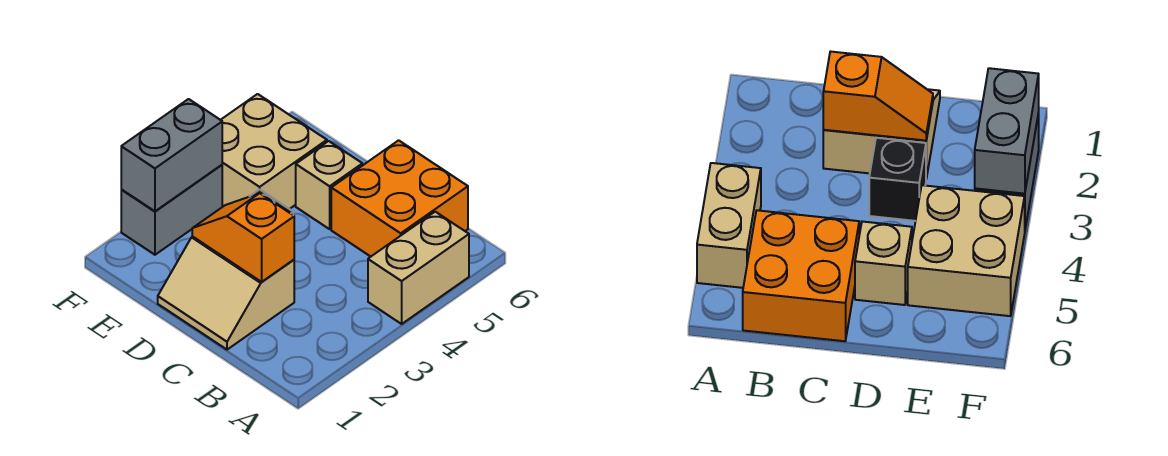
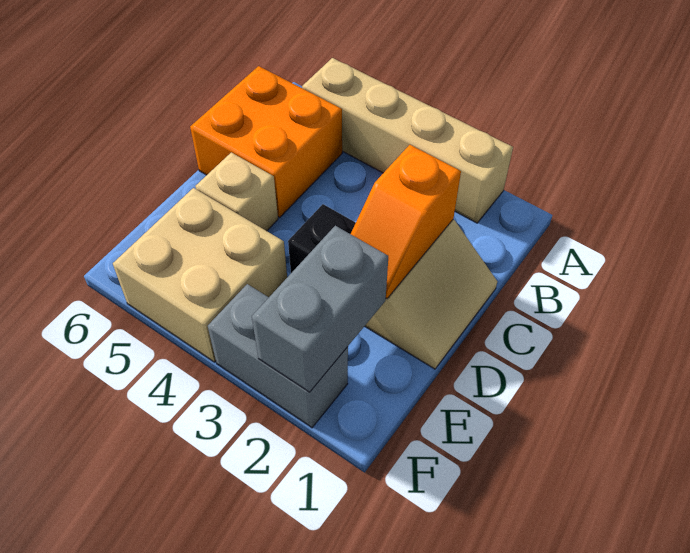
tan 1x2 brick [368,212,469,324] -> tan 1x4 brick [302,58,513,223]
grey 1x2 brick [121,99,222,211] -> grey 1x2 brick turned to [252,226,388,392]

